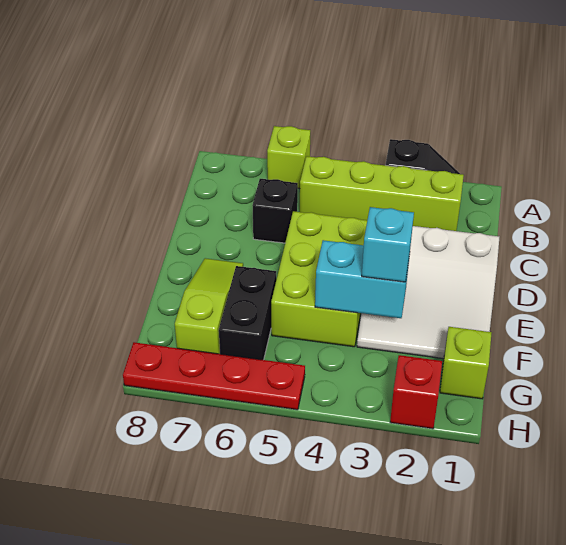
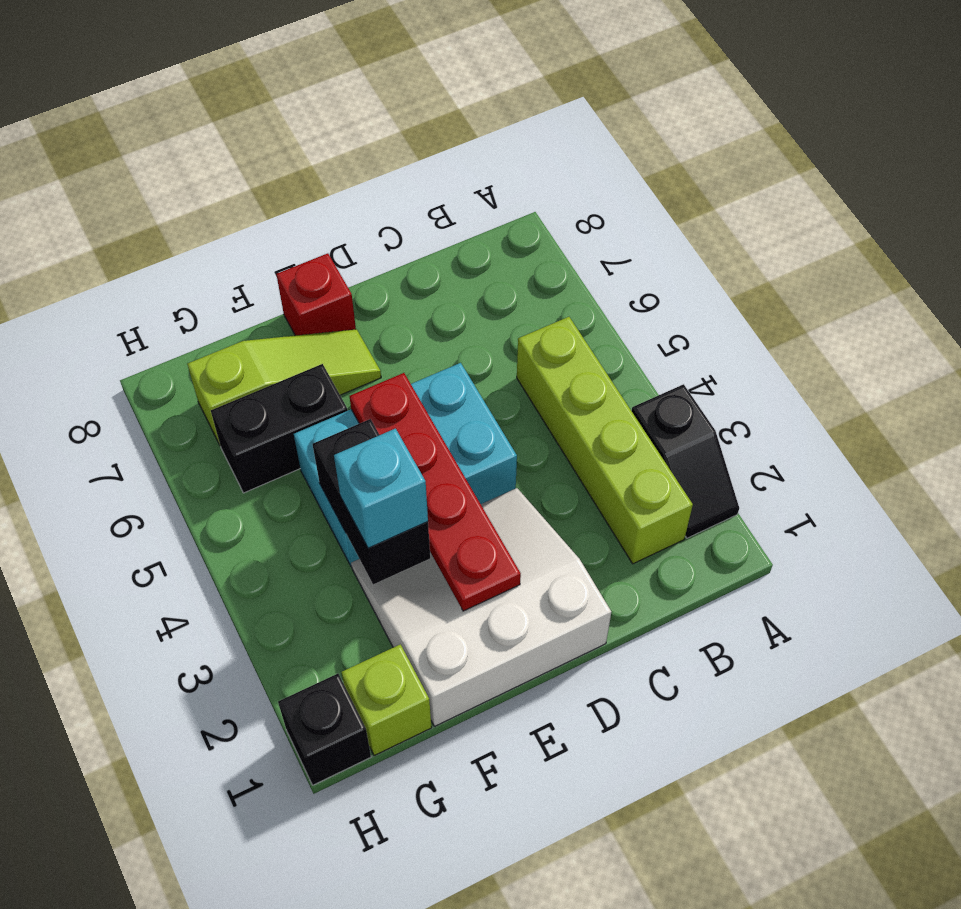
lime 1x1 brick [267,126,310,189] -> none
black 1x1 brick [252,179,298,243] -> black 1x1 brick moved to [278,674,371,785]
white 3x3 slope [357,226,499,359] -> white 3x3 slope turned to [351,488,611,726]
lime 2x3 brick [271,211,367,347] -> cyan 2x3 brick [294,363,517,566]
cyan 1x2 brick [315,240,409,318] -> black 1x2 brick [313,419,430,584]
red 1x1 brick [390,355,442,429] -> red 1x1 brick moved to [276,253,356,336]
red 1x4 plate [123,342,305,410] -> red 1x4 plate moved to [350,373,521,611]

